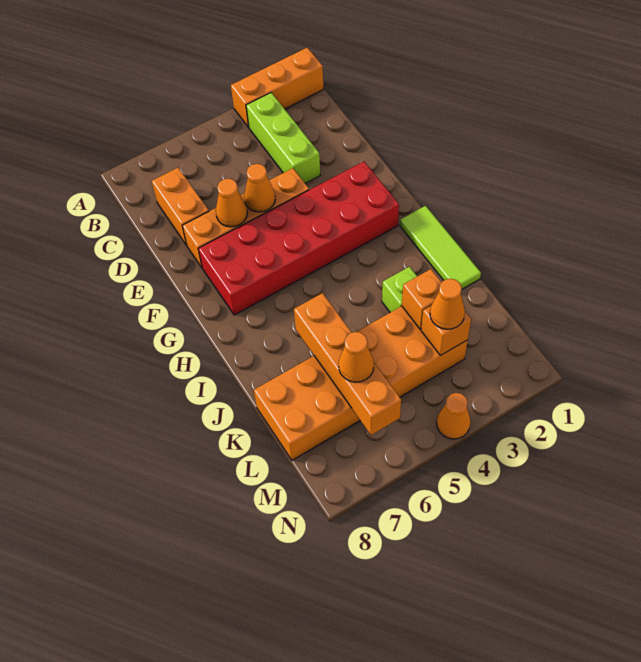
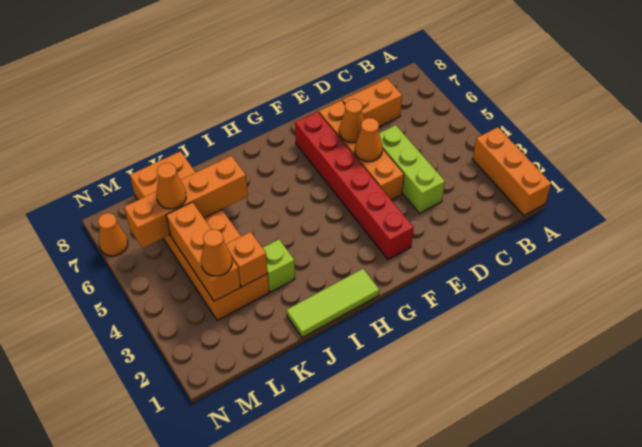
lime 1x3 brick [246,93,320,183] -> lime 1x3 brick turned to [379,125,445,213]
red 2x6 brick [198,162,399,315] -> red 1x6 brick [295,112,414,259]
orange 1x1 brick [421,306,471,356] -> orange 1x3 brick [166,202,240,301]
orange 1x1 cone [437,393,471,439] -> orange 1x1 cone moved to [98,213,128,256]

